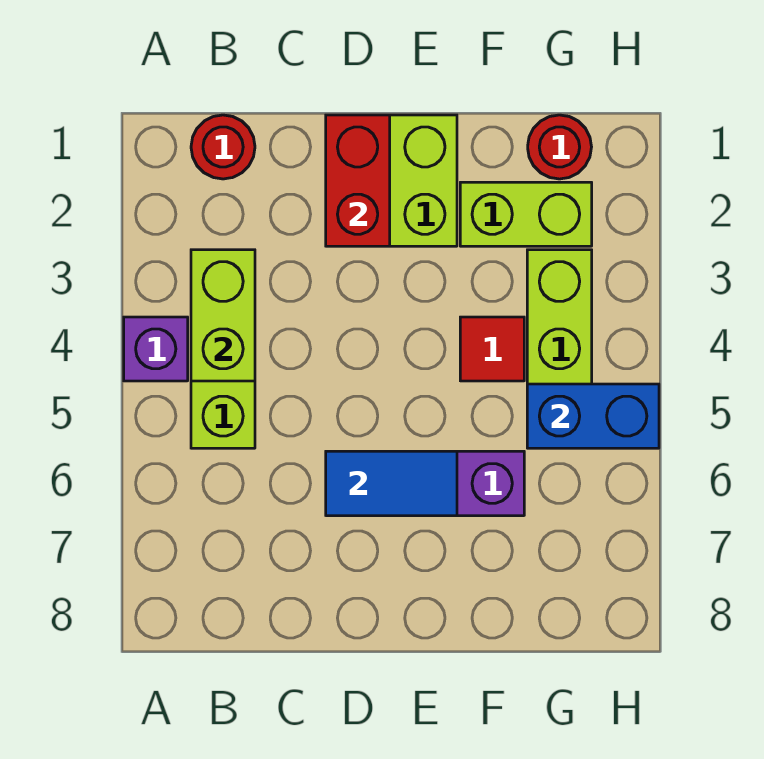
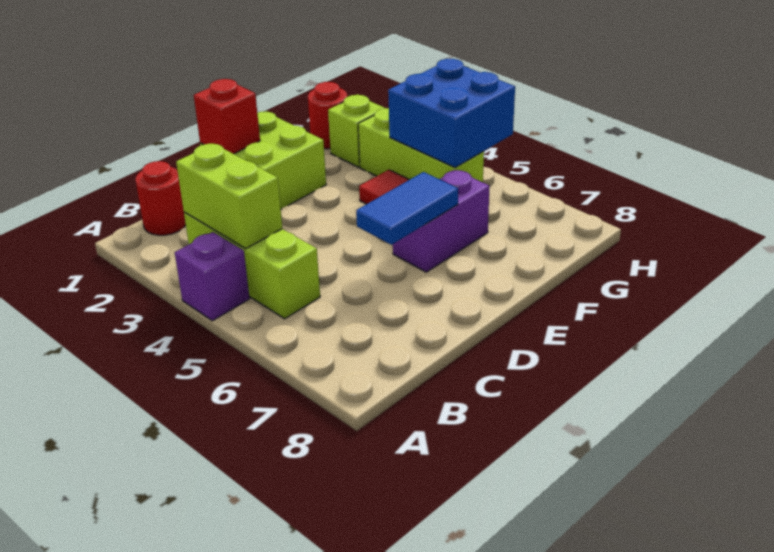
red 1x2 brick [326,115,390,246] -> red 1x1 brick [194,79,260,154]
lime 1x2 brick [460,182,592,246] -> lime 1x1 brick [328,95,384,167]
blue 1x2 brick [527,384,659,448] -> blue 2x2 brick [388,59,515,167]

